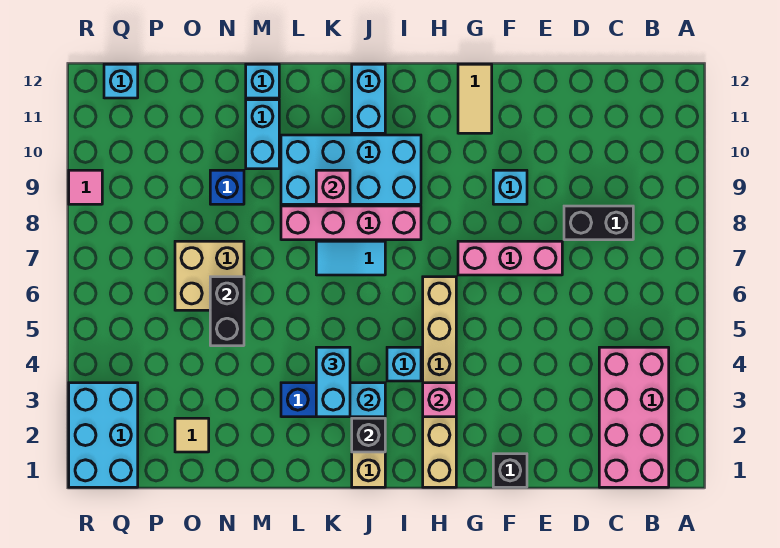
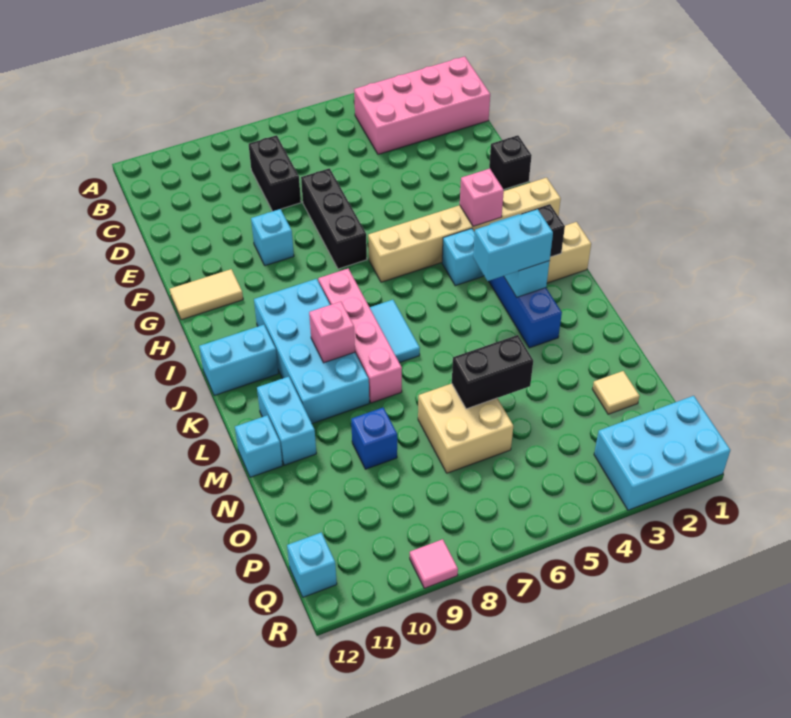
pink 1x3 brick [458,241,562,275] -> black 1x3 brick [301,168,367,269]
cyan 1x2 brick [246,100,279,169] -> cyan 1x2 brick turned to [257,377,316,465]

